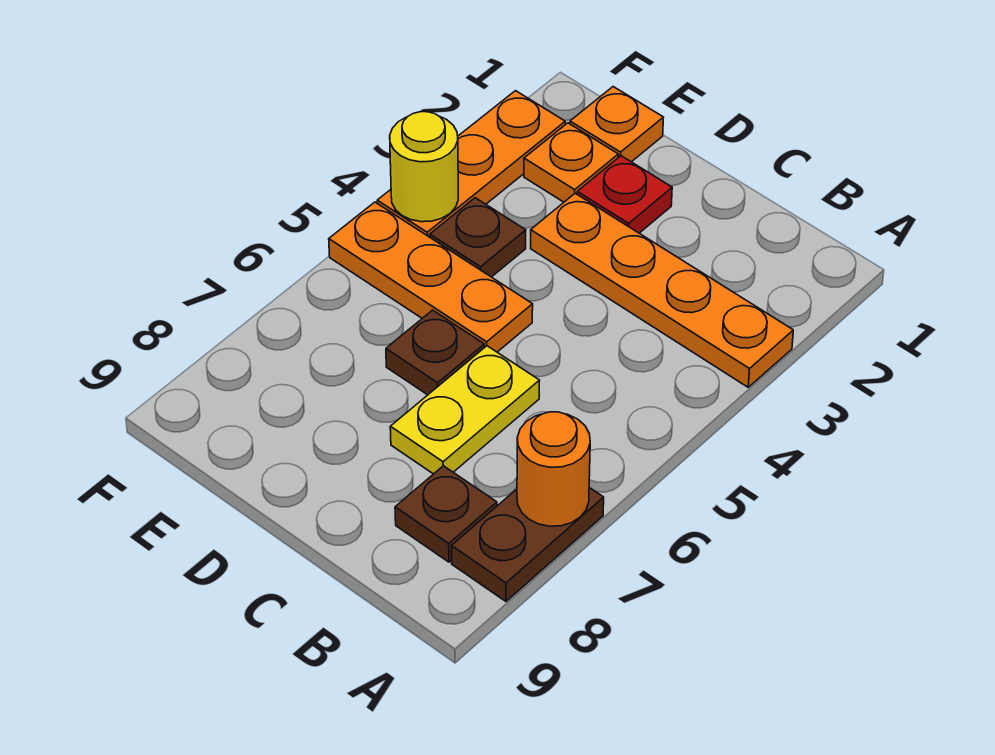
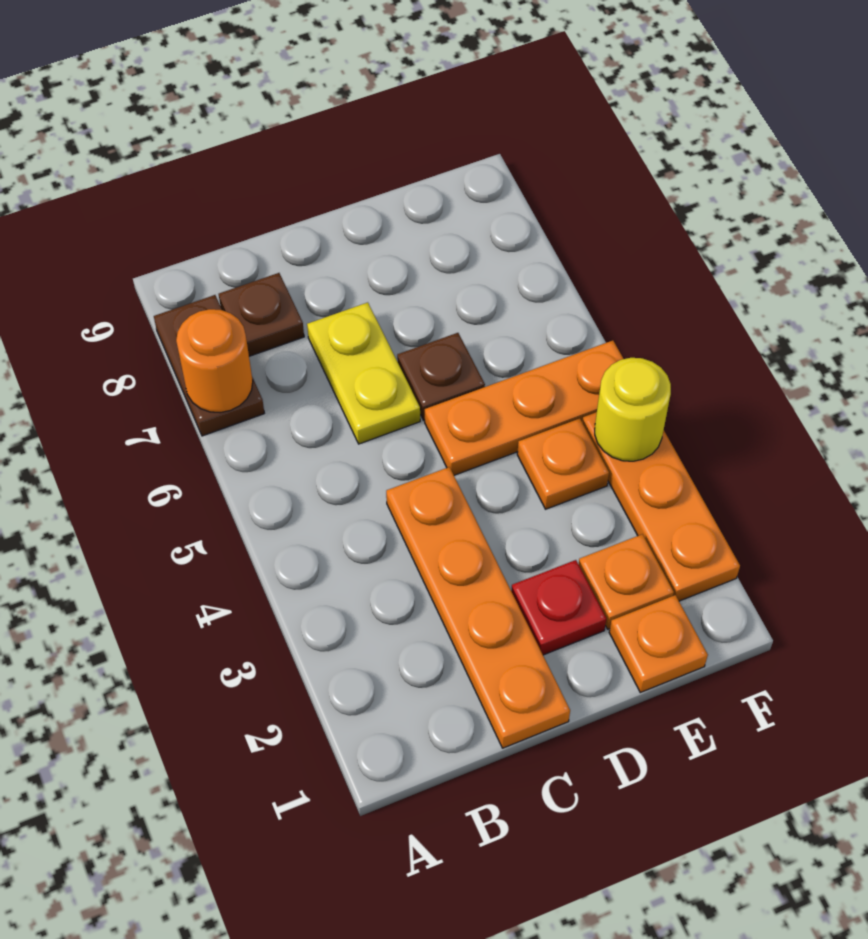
orange 1x4 plate [531,193,793,387] -> orange 1x4 plate turned to [386,467,570,748]
brown 1x1 plate [430,198,526,277] -> orange 1x1 plate [517,419,609,509]

